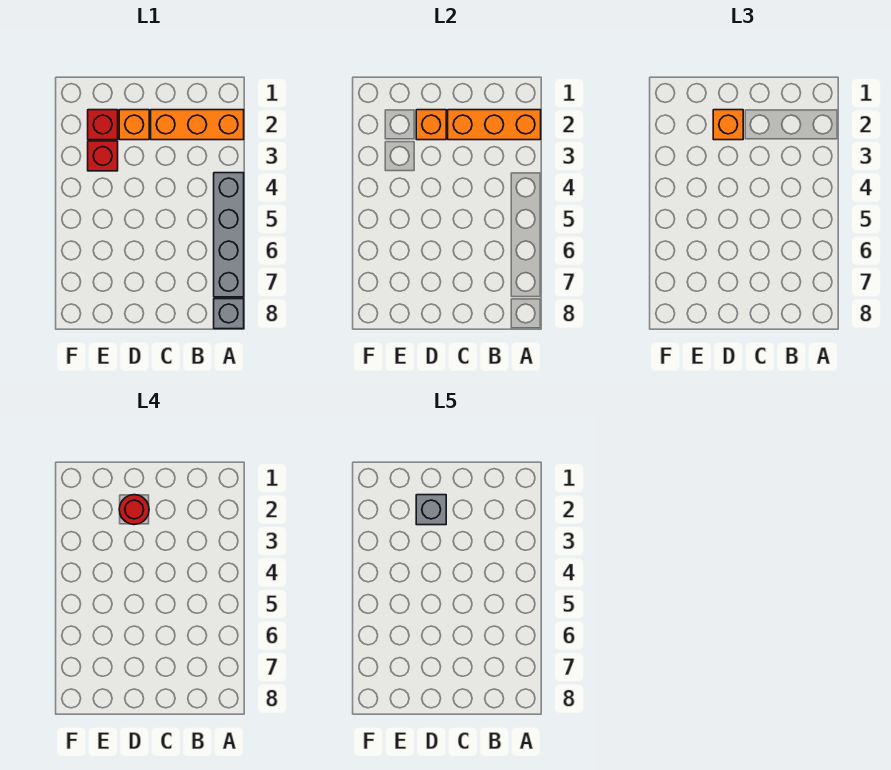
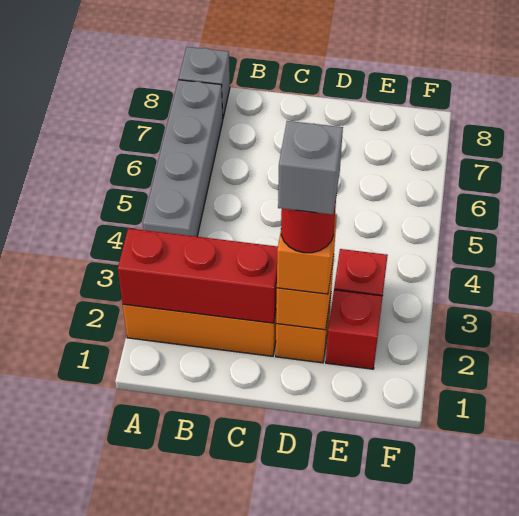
orange 1x3 brick [448,110,541,140] -> red 1x3 brick [118,228,278,323]

